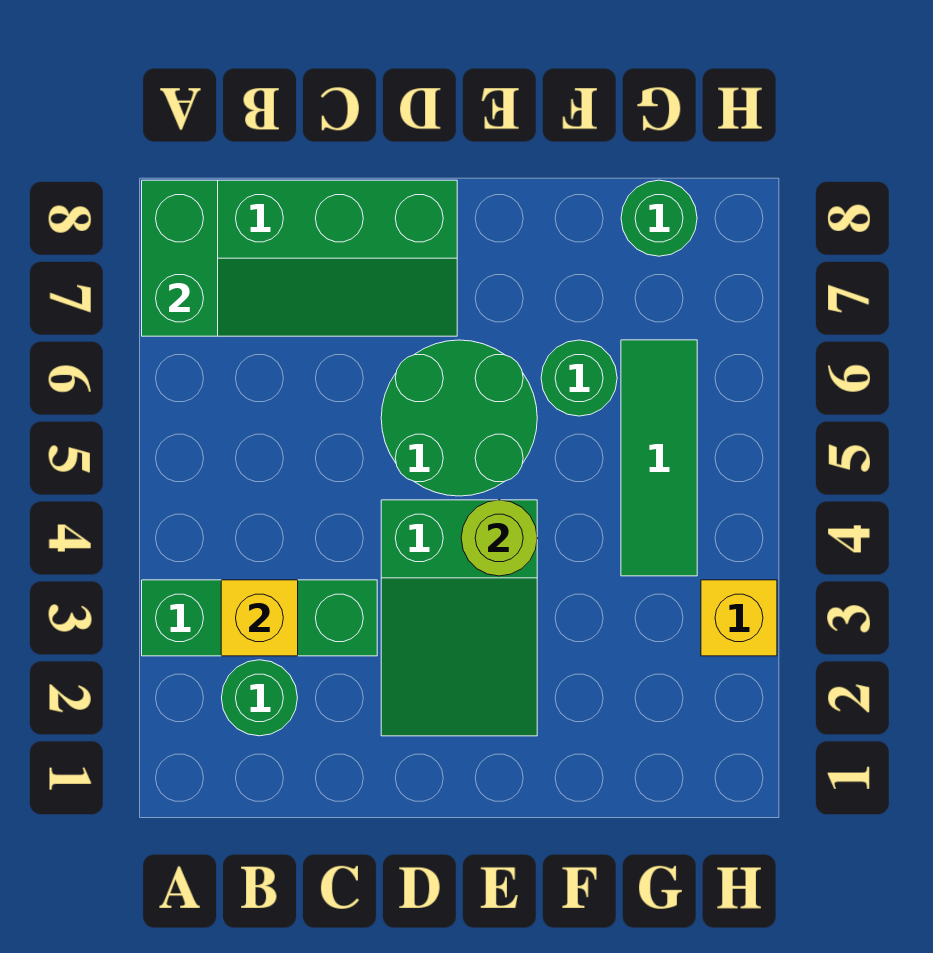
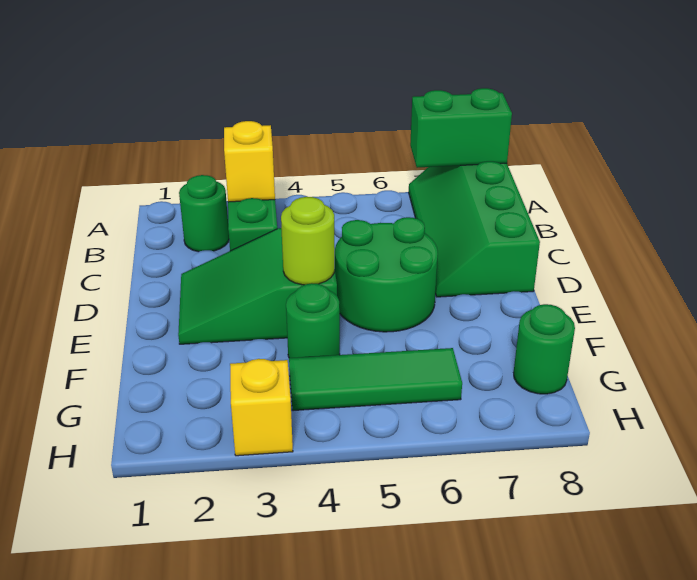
green 1x1 round brick [541,340,617,416] -> green 1x1 round brick moved to [286,283,340,358]

